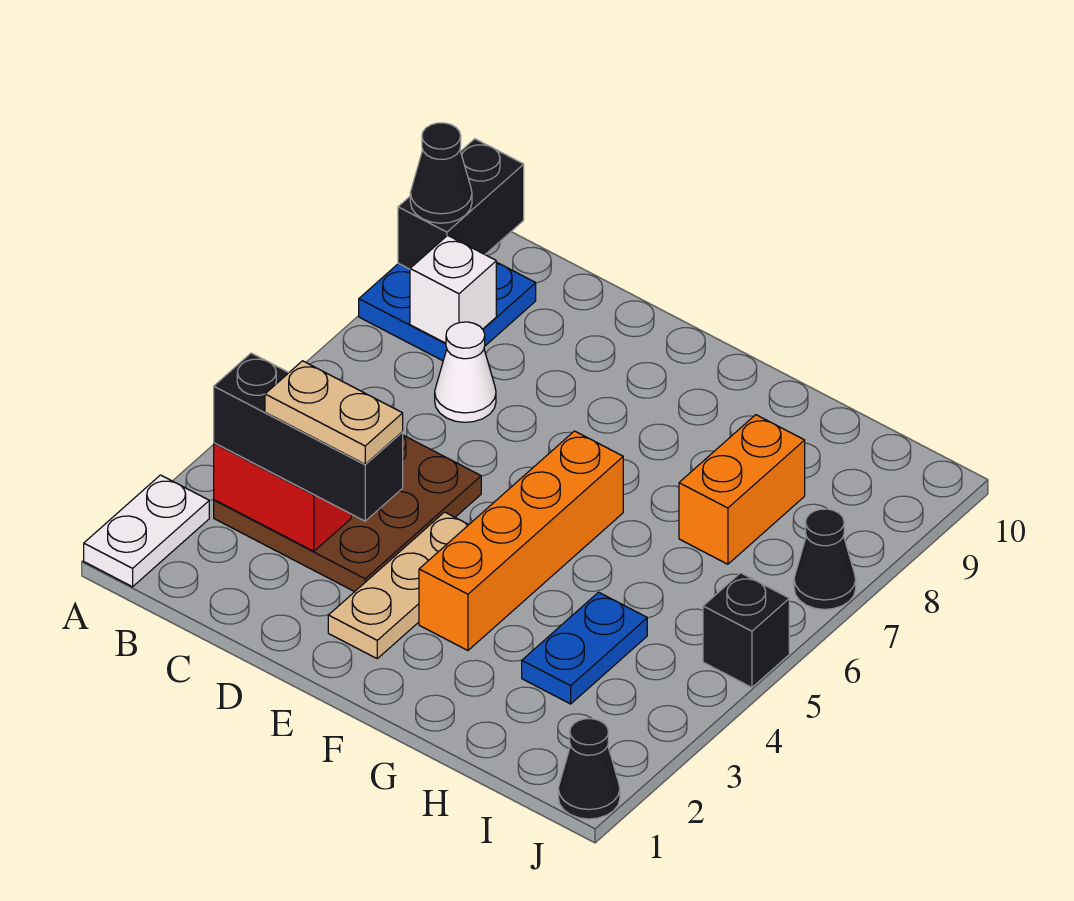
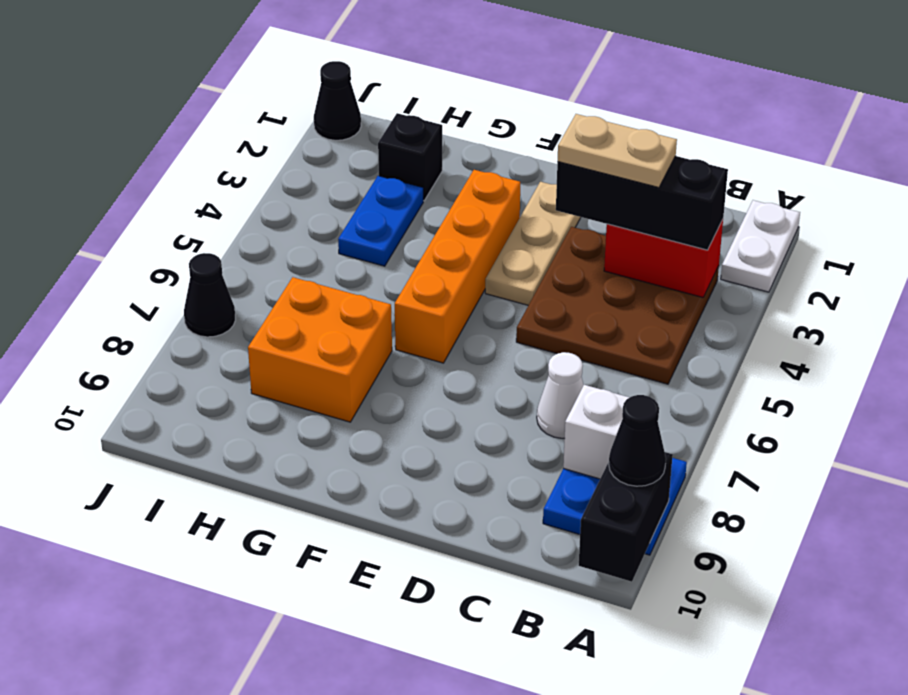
orange 1x2 brick [679,415,805,564] -> orange 2x2 brick [248,277,392,422]
black 1x1 brick [703,573,789,687] -> black 1x1 brick moved to [378,113,442,201]

